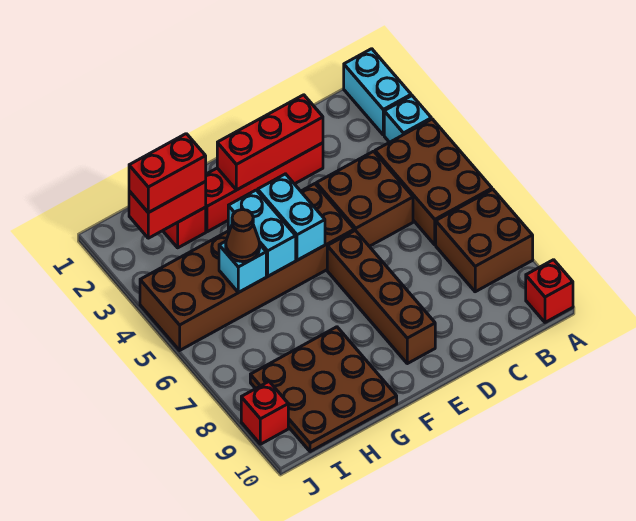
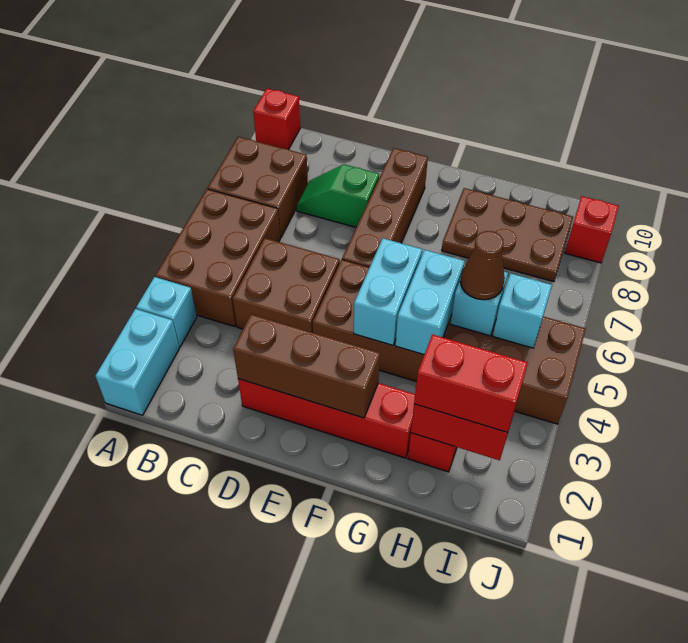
none -> green 1x2 slope [297,164,379,227]
red 1x3 brick [217,95,323,190] -> brown 1x3 brick [233,314,380,418]
brown 3x3 plate [250,327,397,452] -> brown 2x3 plate [442,188,573,282]
none -> cyan 1x1 brick [493,273,552,348]

